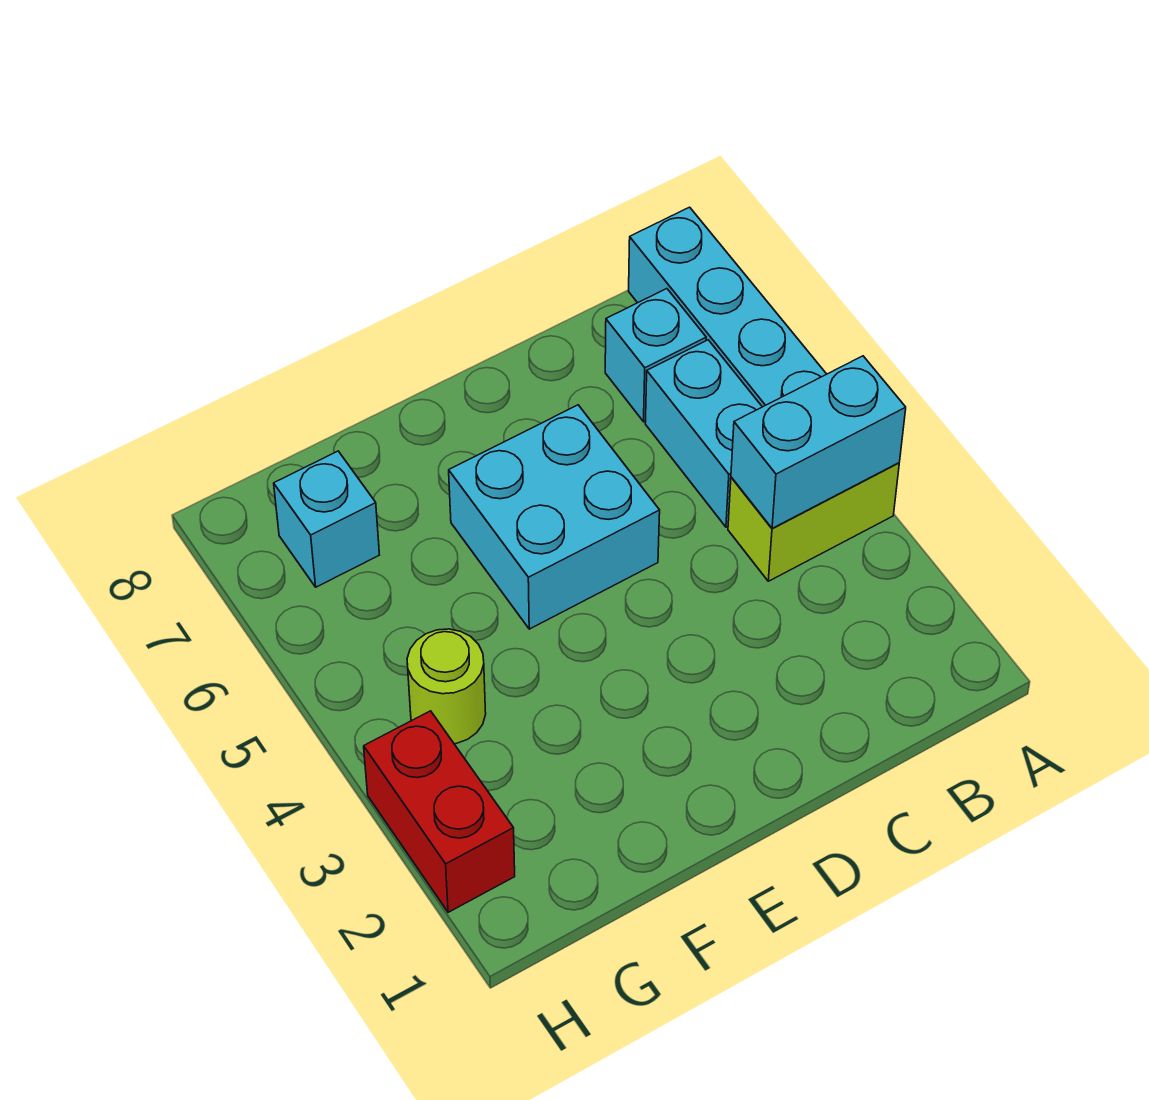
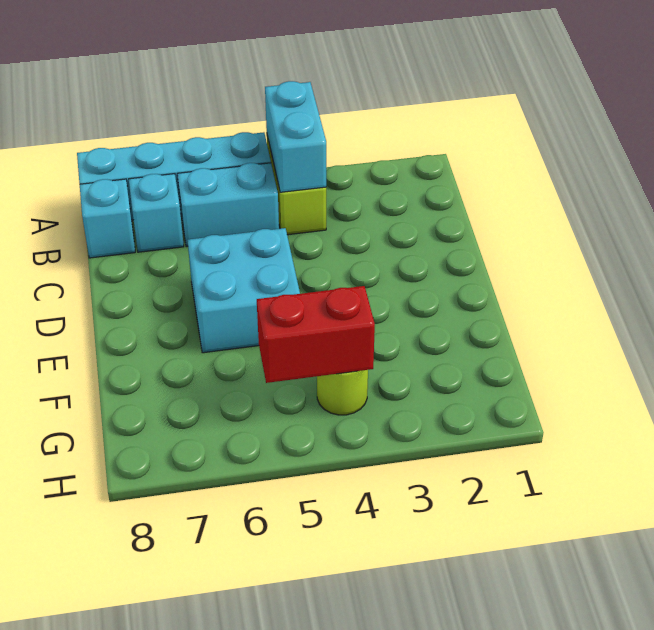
cyan 1x1 brick [274,451,379,587] -> cyan 1x1 brick moved to [80,179,135,258]
red 1x2 brick [364,711,515,912] -> red 1x2 brick moved to [257,286,375,383]

